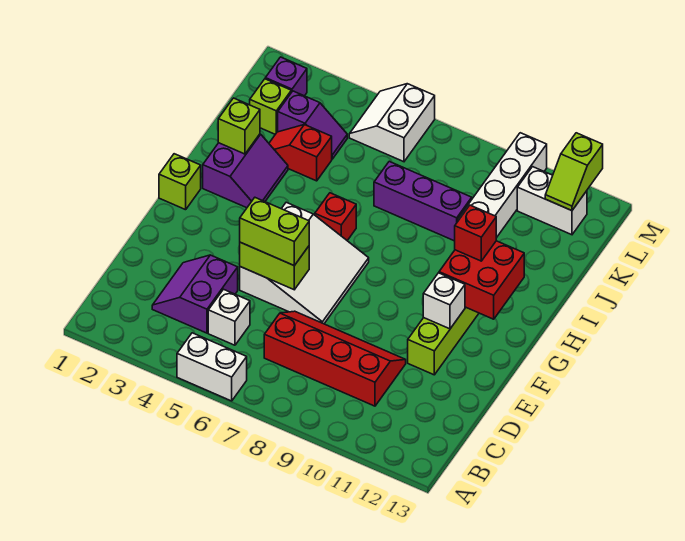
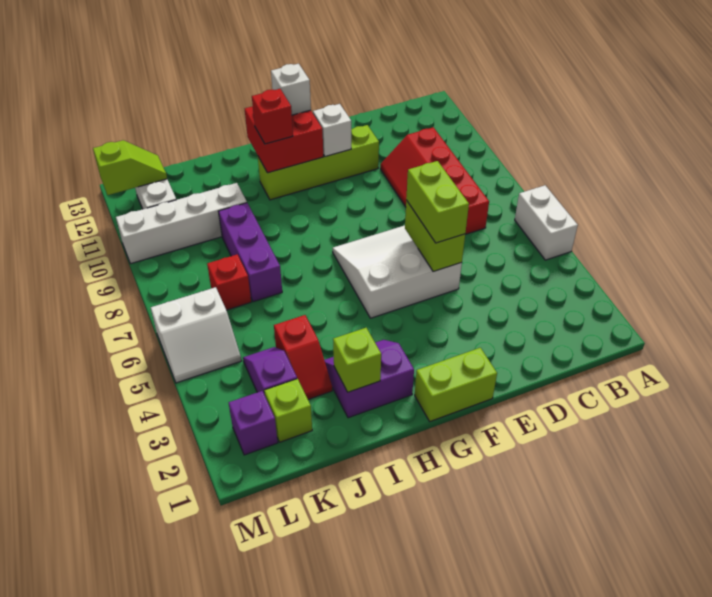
purple 2x2 slope [152,255,238,333] -> none
white 1x1 brick [208,289,250,345] -> white 1x1 brick moved to [271,64,311,115]
lime 1x1 brick [159,154,201,210] -> lime 1x2 brick [415,348,497,421]
red 1x1 brick [315,193,356,241] -> red 1x1 brick moved to [207,254,251,310]

